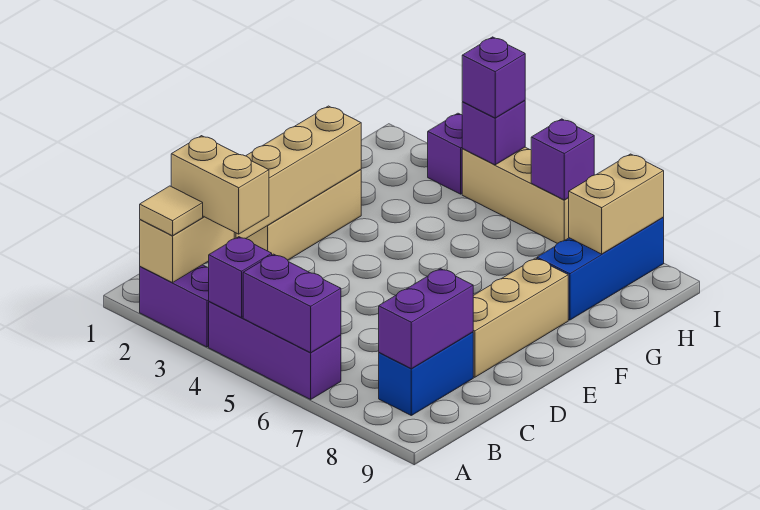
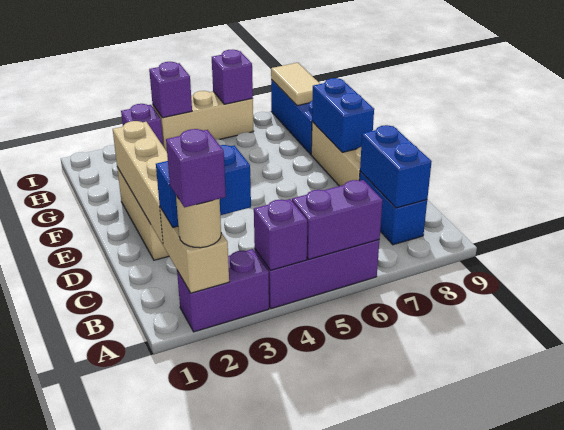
tan 1x1 tile [140,186,203,236] -> tan 1x1 round brick [176,195,221,248]
tan 1x2 brick [171,136,269,234] -> blue 1x2 brick [156,145,251,227]
purple 1x2 brick [379,269,473,369] -> blue 1x2 brick [360,125,432,208]
none -> blue 1x2 brick [312,78,374,152]
tan 1x2 brick [569,154,664,254] -> tan 1x2 tile [271,63,320,106]
purple 1x1 brick [462,37,525,118] -> purple 1x1 brick moved to [166,129,226,207]

